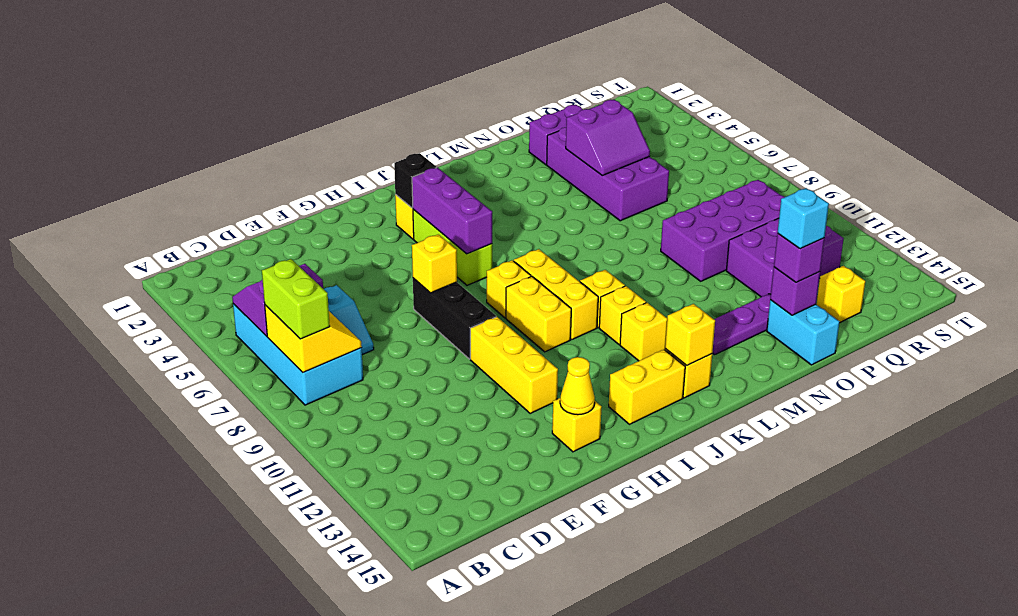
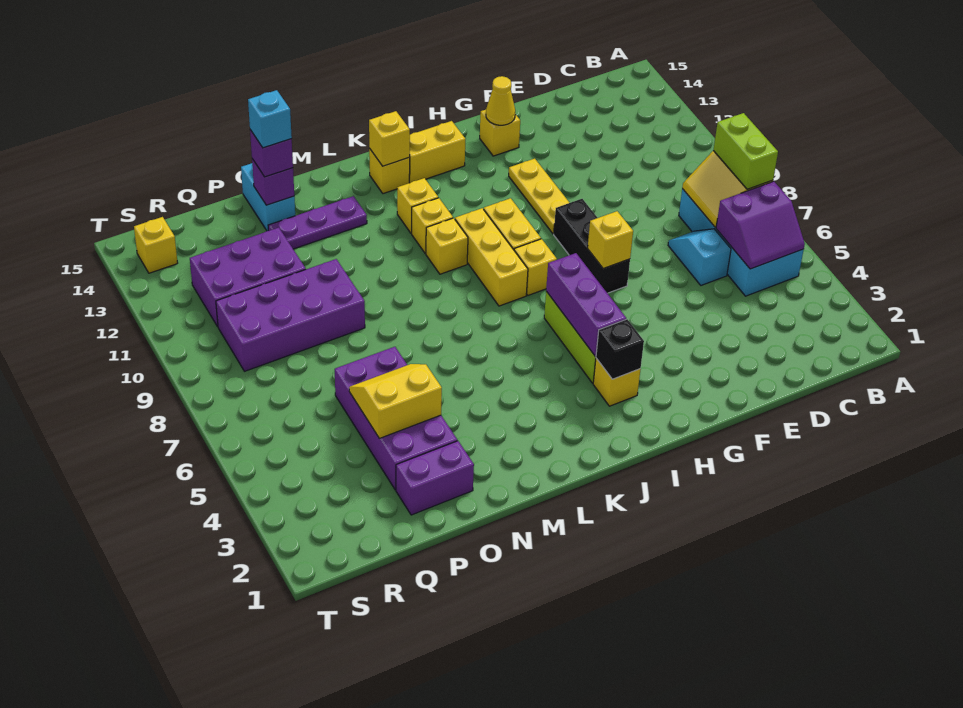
yellow 1x3 brick [470,317,558,414] -> yellow 1x3 plate [509,159,569,234]
purple 2x2 slope [566,99,650,175] -> yellow 2x2 slope [349,364,442,439]
yellow 1x1 brick [817,266,865,323] -> yellow 1x1 brick moved to [134,217,178,273]

